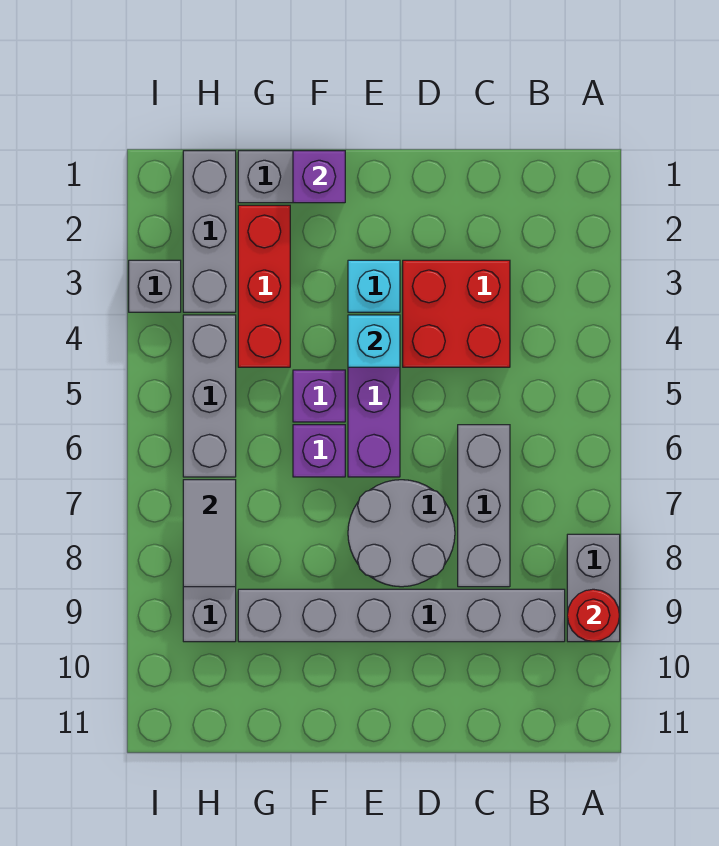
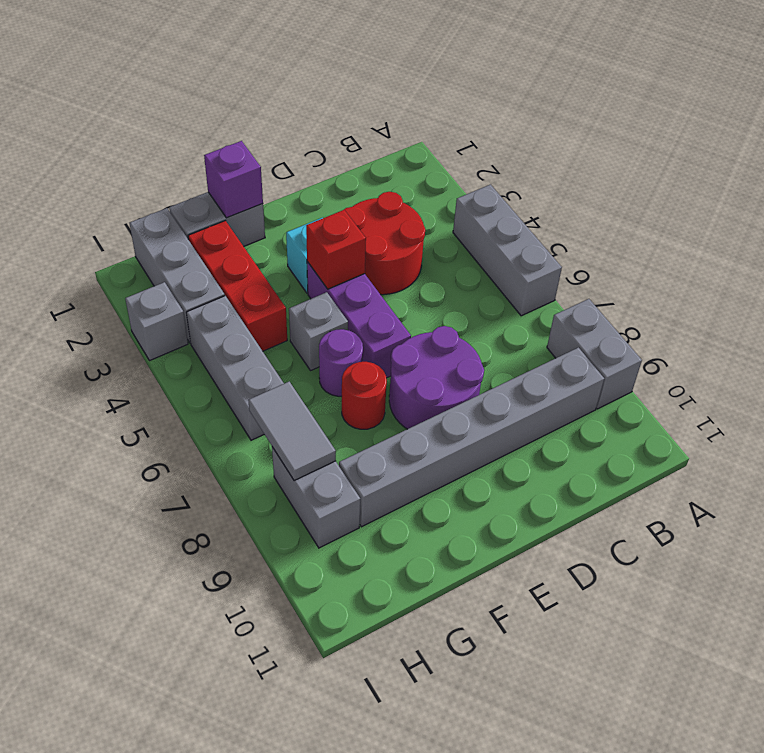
red 1x1 round brick [567,589,620,642] -> red 1x1 round brick moved to [342,362,387,429]
red 2x2 brick [403,260,510,367] -> red 2x2 round brick [344,192,425,295]
grey 1x3 brick [458,425,510,587] -> grey 1x3 brick moved to [453,185,562,316]
grey 2x2 round brick [348,480,455,587] -> purple 2x2 round brick [389,326,484,429]
cyan 1x1 brick [348,315,400,367] -> red 1x1 brick [306,210,366,289]
purple 1x1 brick [293,370,345,422] -> grey 1x1 brick [289,292,348,370]
purple 1x1 brick [293,425,345,477] -> purple 1x1 round brick [319,329,363,396]

